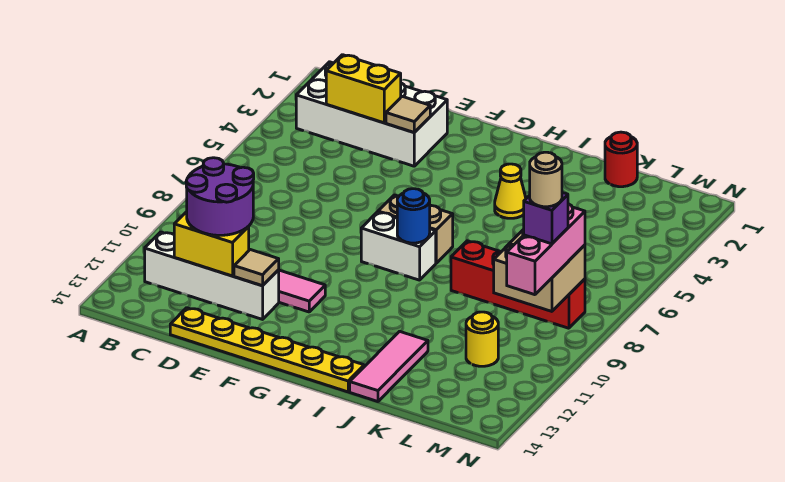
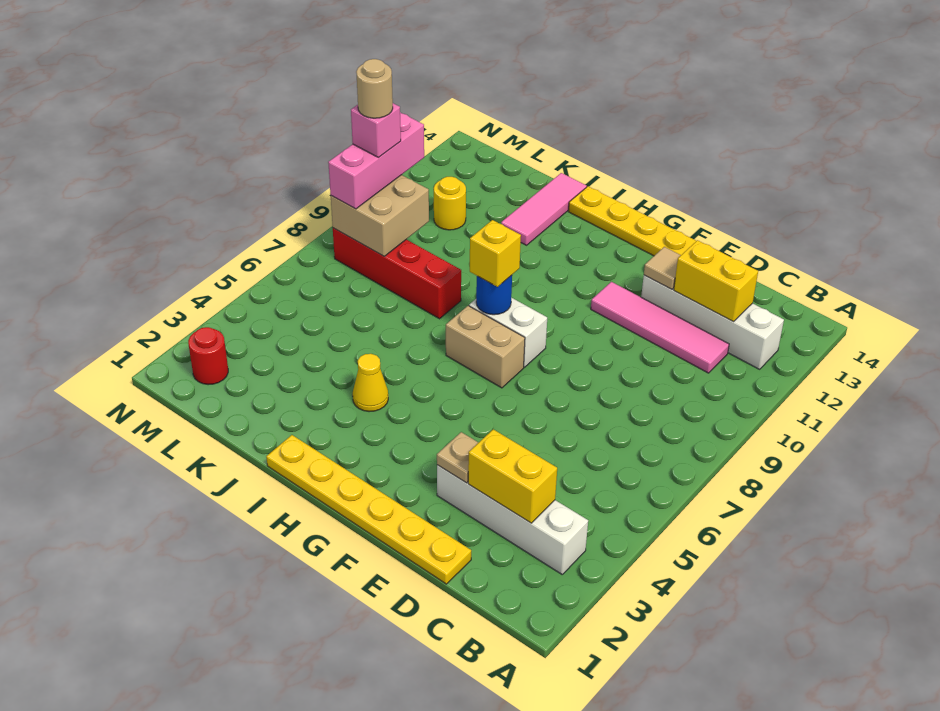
white 2x4 brick [296,62,447,166] -> white 1x4 brick [437,465,588,574]
purple 2x2 round brick [186,158,254,235] -> none
none -> yellow 1x6 plate [266,435,471,584]
tan 1x1 tile [386,96,430,132] -> tan 1x1 plate [437,432,478,483]
none -> yellow 1x1 brick [470,220,521,287]
red 1x1 round brick [605,132,637,187] -> red 1x1 round brick moved to [188,327,228,385]
purple 1x1 brick [524,193,568,244] -> pink 1x1 brick [351,103,401,157]

